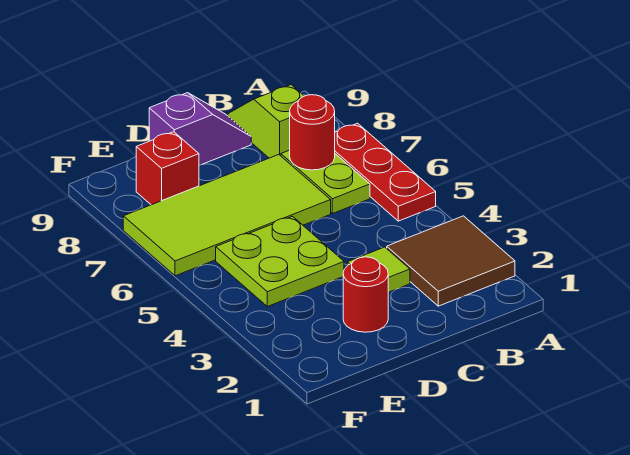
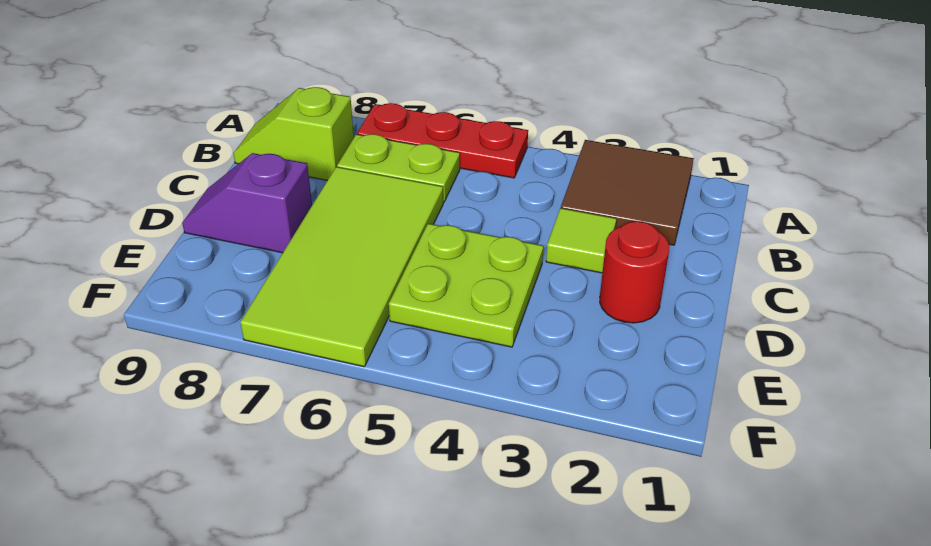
red 1x1 round brick [290,95,335,170] -> none
purple 1x2 slope [149,93,251,165] -> purple 1x2 slope turned to [182,153,312,253]
red 1x1 brick [136,132,199,205] -> none

